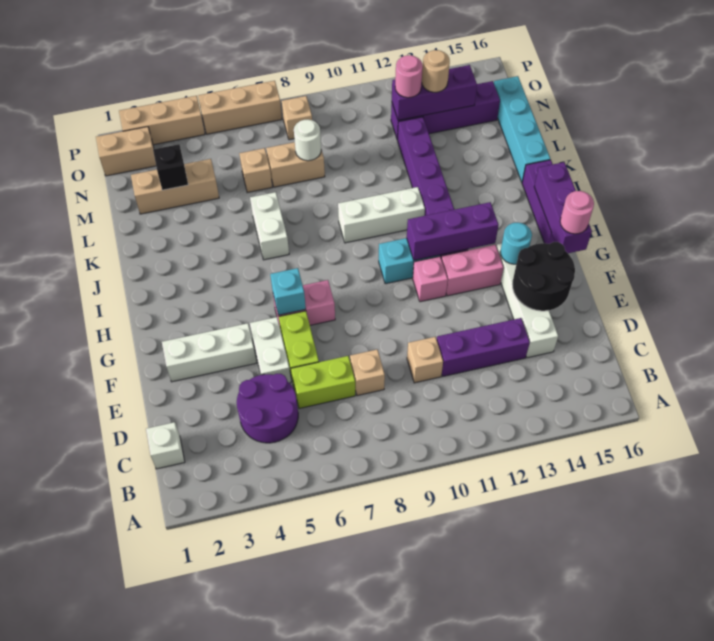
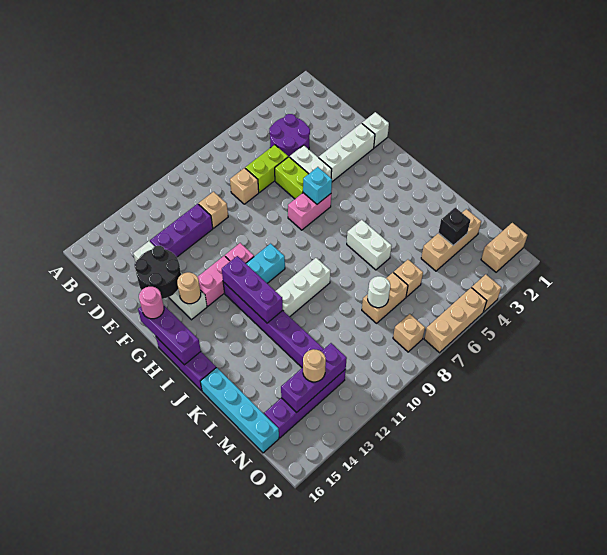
white 1x1 brick [146,422,185,469] -> white 1x1 brick moved to [362,112,389,148]
cyan 1x1 round brick [500,222,532,264] -> tan 1x1 round brick [177,272,201,304]
purple 1x3 brick [407,202,498,260] -> purple 1x3 brick turned to [222,256,283,323]
pink 1x1 round brick [395,55,423,98] -> none
tan 1x3 brick [119,96,205,145] -> tan 1x1 brick [472,274,501,312]

